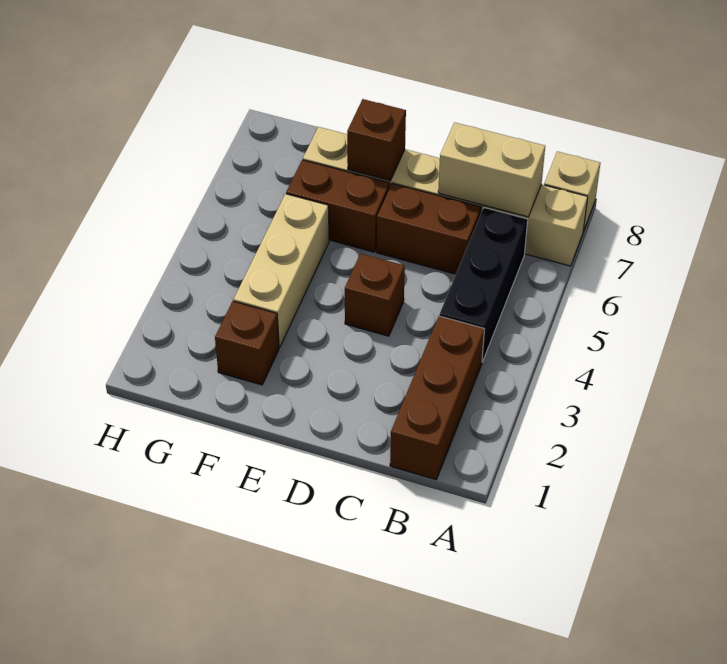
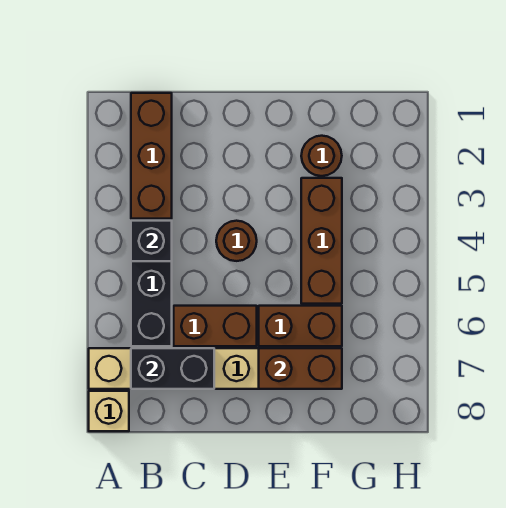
none -> black 1x1 brick [131,221,172,261]
tan 1x2 brick [438,122,545,217] -> black 1x2 brick [131,348,214,389]
brown 1x1 brick [345,254,405,336] -> brown 1x1 round brick [216,221,257,261]
brown 1x1 brick [347,99,406,181] -> brown 1x2 brick [259,348,342,389]
brown 1x1 brick [215,301,279,385] -> brown 1x1 round brick [301,136,342,176]
tan 1x3 brick [233,194,329,347] -> brown 1x3 brick [301,178,342,304]

